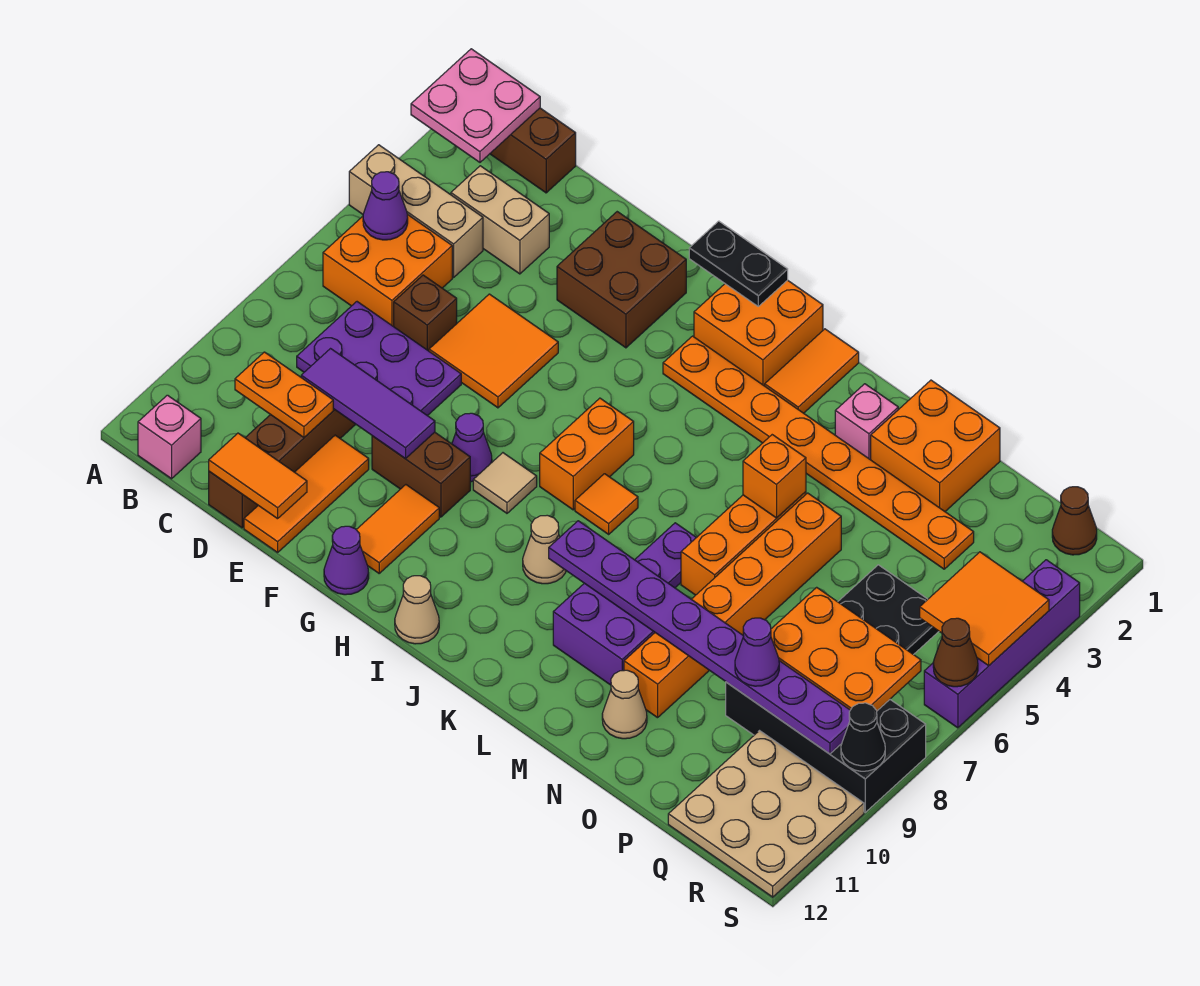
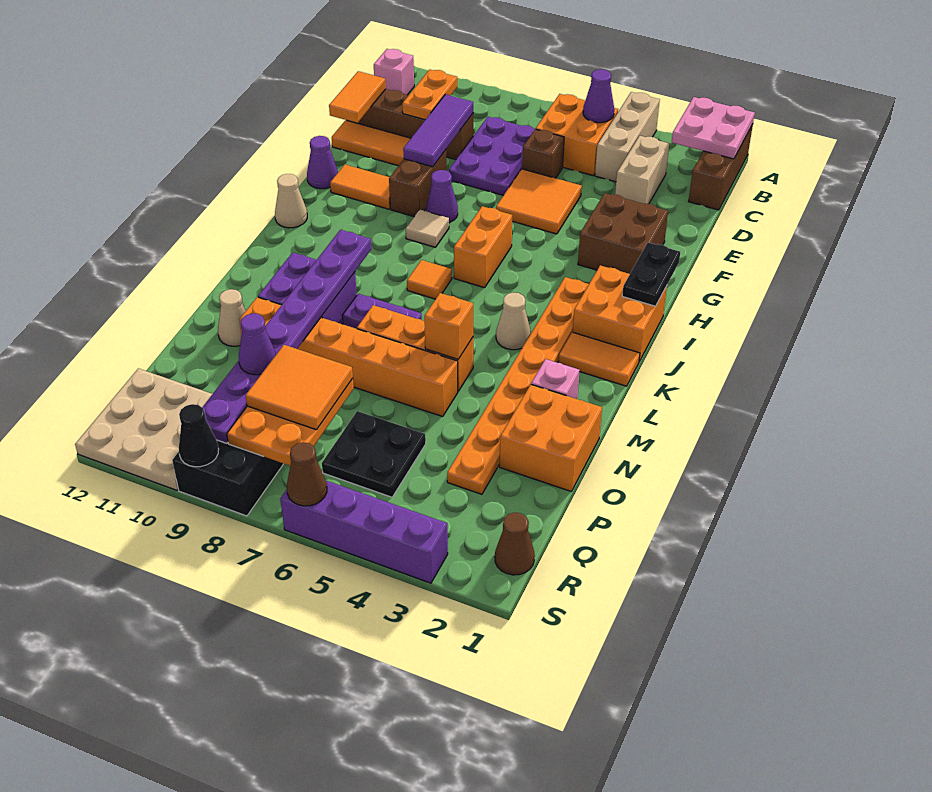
orange 1x2 brick [540,398,634,510] -> orange 1x2 brick turned to [454,206,512,288]
tan 1x1 cone [523,515,566,584] -> tan 1x1 cone moved to [496,293,531,350]
orange 2x2 tile [920,552,1049,666] -> orange 2x2 tile moved to [246,345,353,430]

